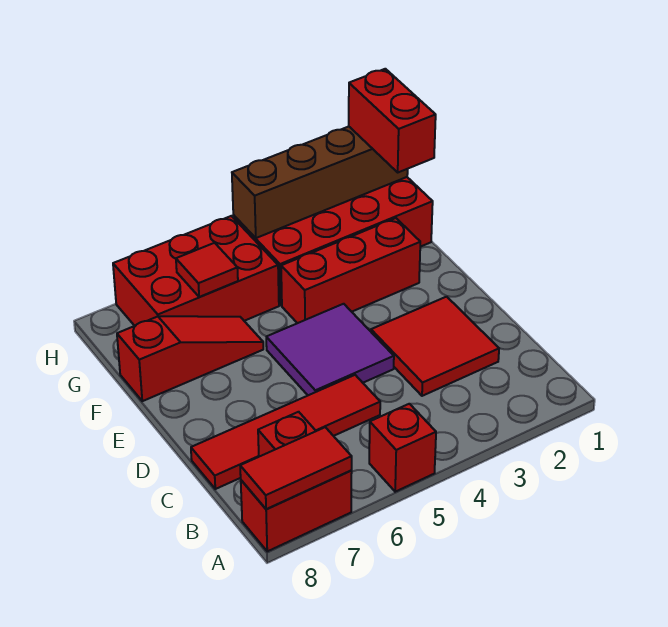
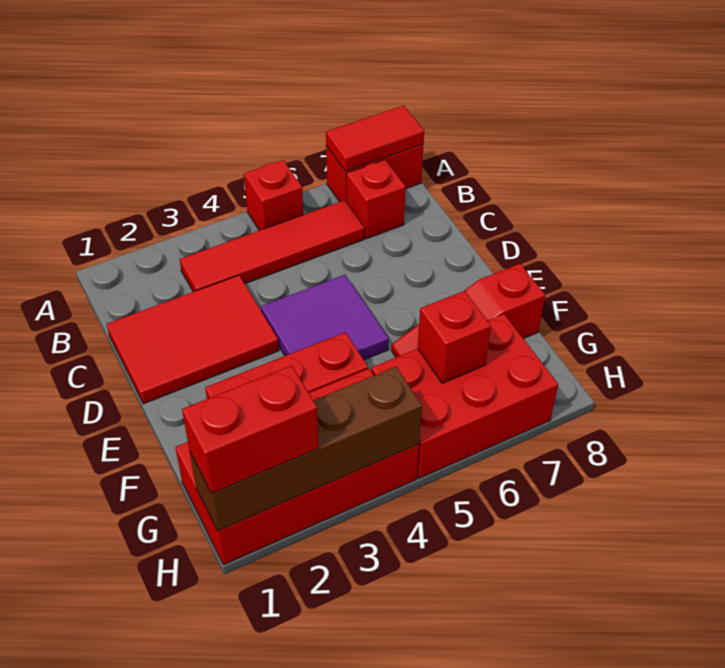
red 2x2 tile [371,297,499,396] -> red 2x3 tile [107,275,279,404]
red 1x4 tile [191,375,380,489] -> red 1x4 tile moved to [180,200,364,292]
red 1x2 brick [349,69,436,172] -> red 1x2 brick turned to [182,366,319,493]
red 1x1 tile [176,243,238,297] -> red 1x1 brick [418,291,491,383]

